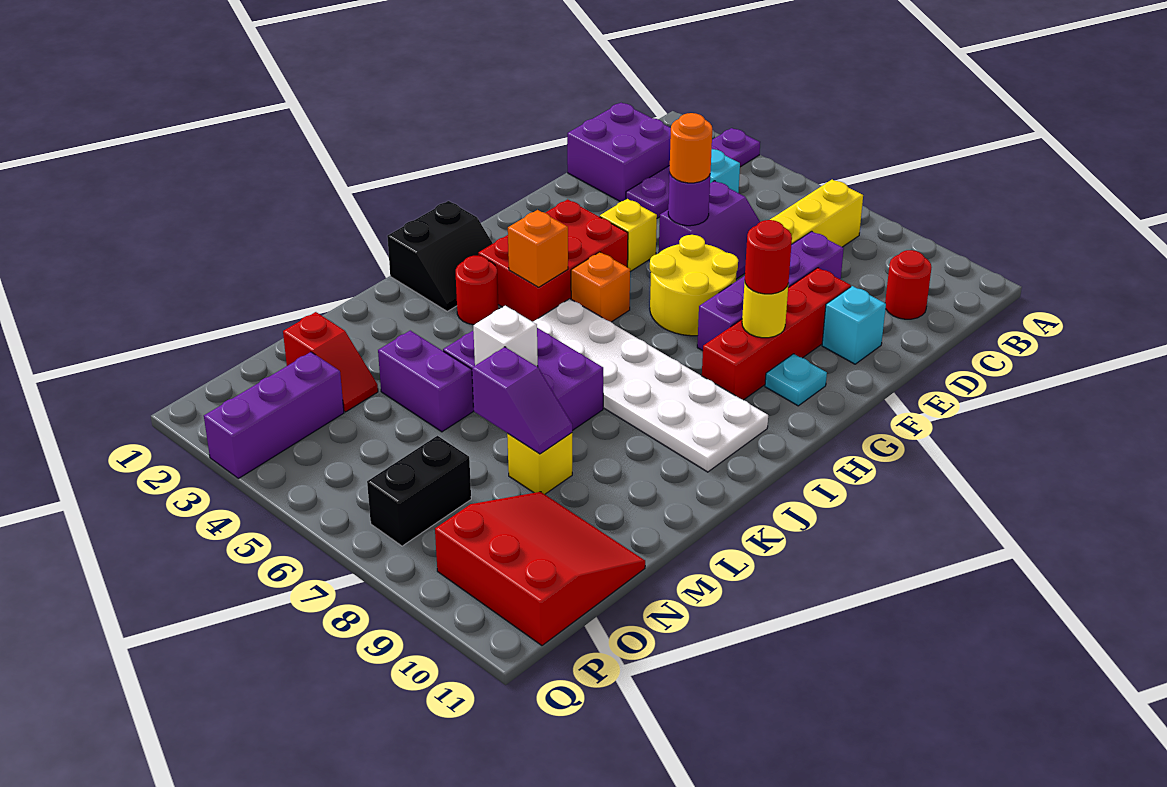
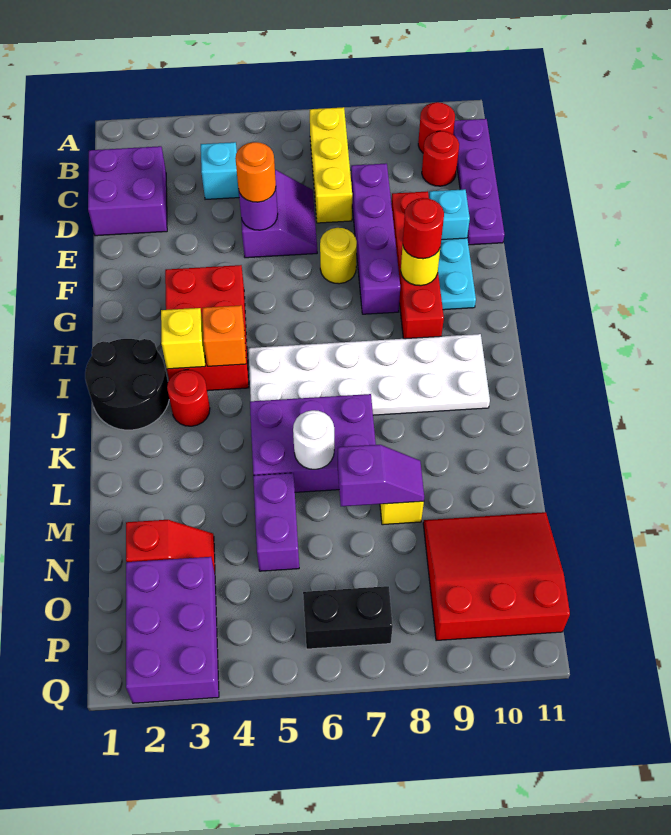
purple 1x4 plate [626,128,760,218] -> purple 1x4 plate moved to [453,119,505,245]
none -> red 1x1 round brick [418,102,455,153]
yellow 1x1 brick [600,199,657,272] -> yellow 1x1 brick moved to [161,308,205,369]
yellow 2x2 round brick [650,235,738,336] -> yellow 1x1 round brick [320,228,357,284]
cyan 1x1 plate [765,354,827,406] -> cyan 1x2 plate [438,238,476,310]
orange 1x1 brick [571,252,630,322] -> none
black 2x2 slope [387,201,493,311] -> black 2x2 round brick [85,339,169,430]
white 1x1 brick [473,306,538,367] -> white 1x1 round brick [293,410,334,469]
purple 1x2 brick [378,331,474,432] -> purple 1x2 brick turned to [253,473,299,571]
purple 1x3 brick [204,352,344,479] -> purple 2x3 brick [126,557,219,703]
black 1x2 brick [367,436,471,546] -> black 1x2 brick turned to [303,586,393,649]

